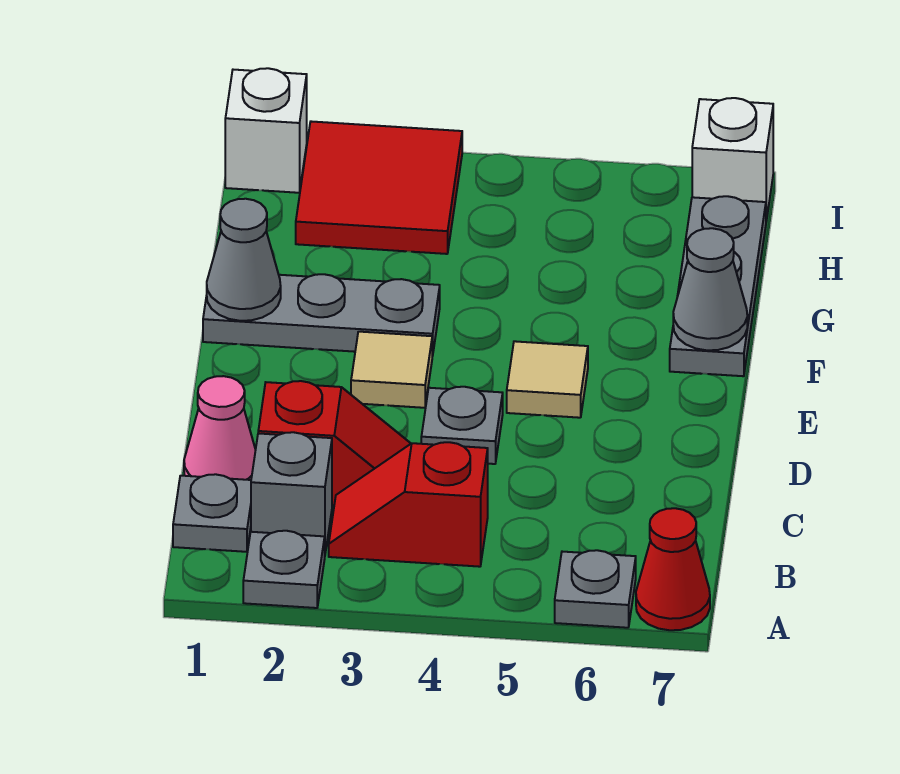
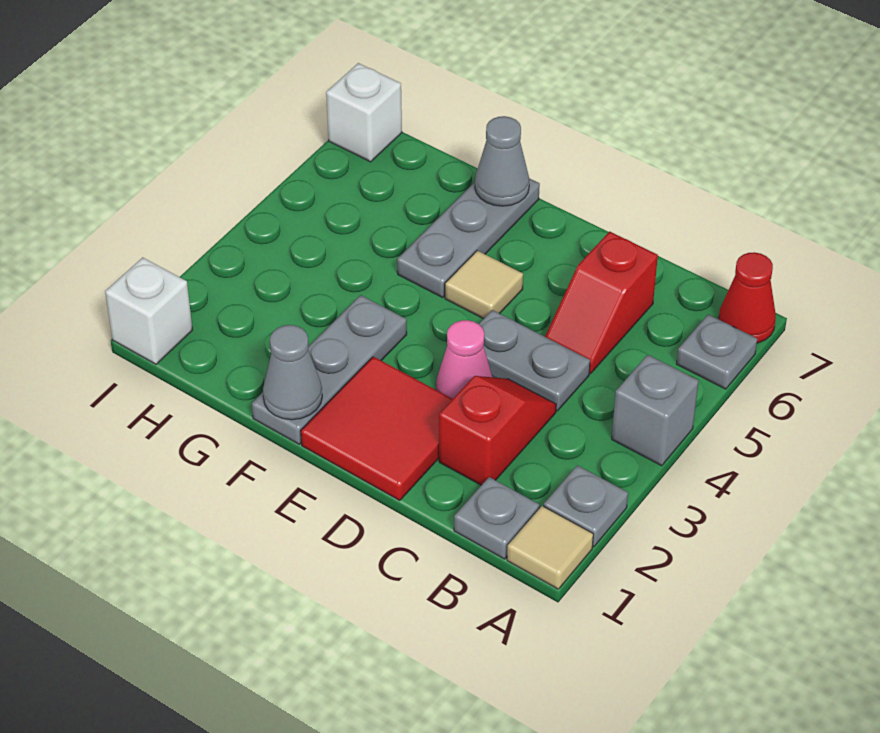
grey 1x1 brick [251,432,332,553] -> grey 1x1 brick moved to [612,355,699,466]
red 1x2 slope [329,442,488,567] -> red 1x2 slope moved to [545,231,658,374]
pink 1x1 cone [184,376,256,480] -> pink 1x1 cone moved to [436,320,492,399]
grey 1x1 plate [421,387,503,464] -> grey 1x2 plate [479,310,590,411]
tan 1x1 tile [351,332,432,408] -> tan 1x1 tile moved to [507,506,593,589]
grey 1x3 plate [670,196,766,376] -> grey 1x3 plate turned to [397,178,540,297]
red 2x2 tile [296,121,462,254] -> red 2x2 tile moved to [301,357,452,501]

